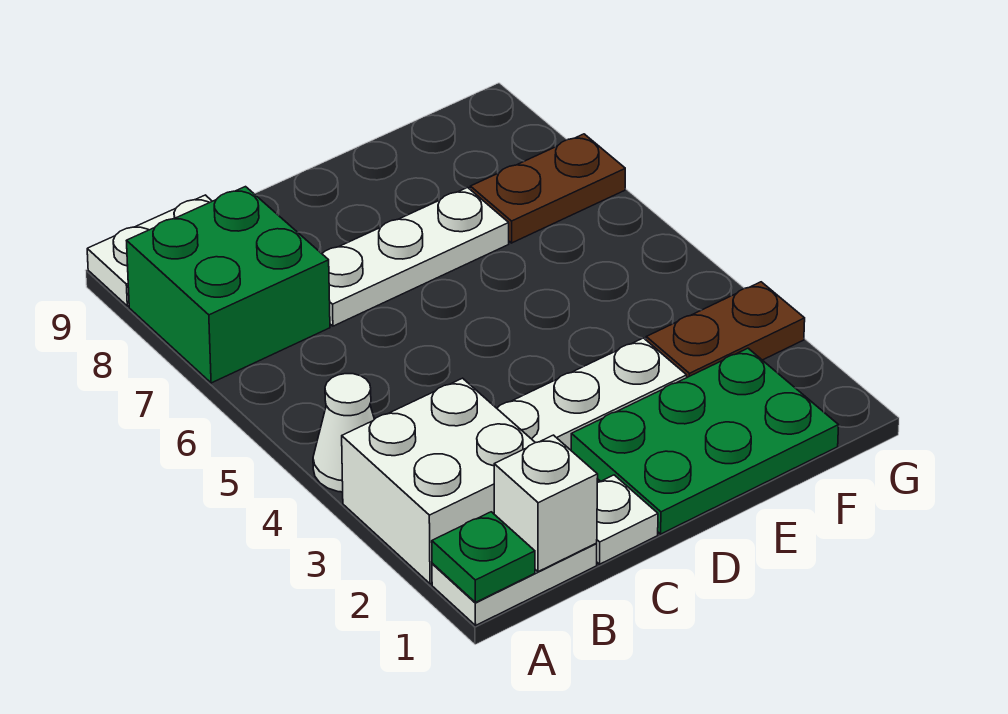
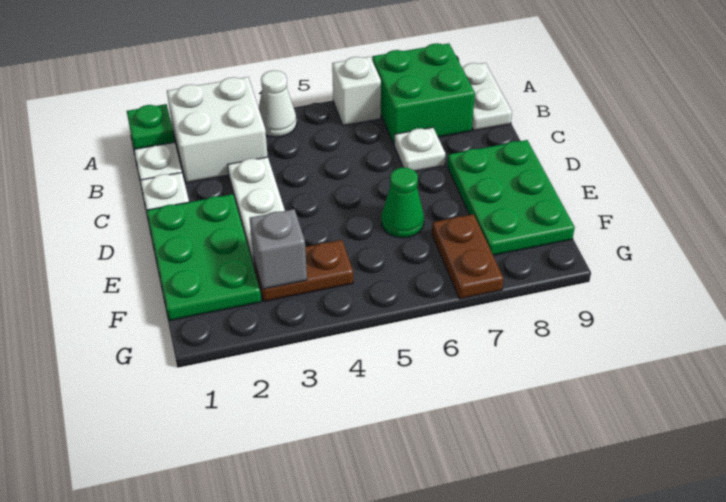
white 1x1 brick [494,435,598,572] -> white 1x1 brick moved to [332,57,381,125]
white 1x3 plate [322,188,509,326] -> white 1x1 plate [394,127,445,171]
none -> green 2x3 plate [447,140,575,255]
none -> green 1x1 cone [381,168,424,238]
brown 1x2 plate [646,282,805,377] -> brown 1x2 plate turned to [254,240,353,302]
none -> grey 1x1 brick [250,209,307,289]

